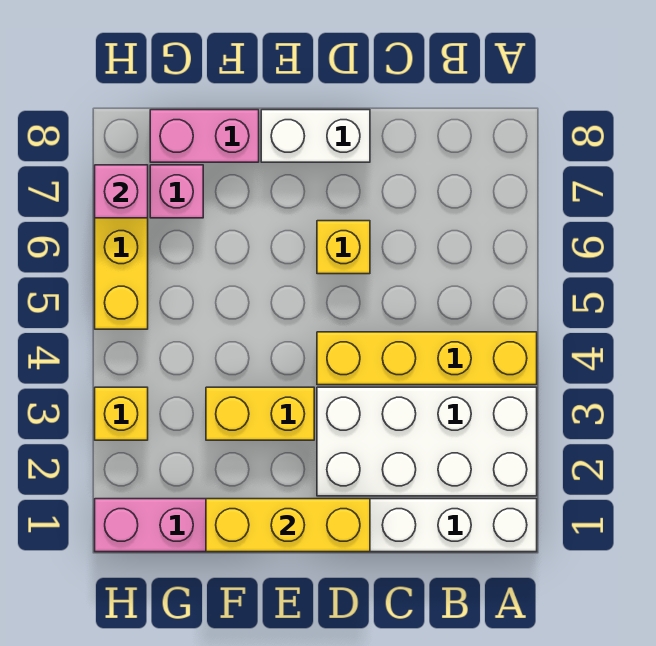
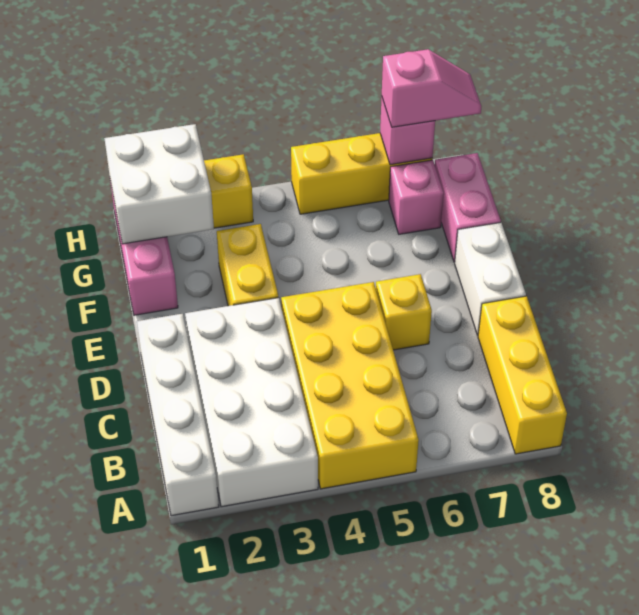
yellow 1x4 brick [317,332,537,385] -> yellow 2x4 brick [281,282,419,489]
yellow 1x3 brick [206,499,370,552] -> yellow 1x3 brick moved to [478,296,567,454]
none -> white 2x2 brick [104,124,214,244]
none -> pink 1x2 slope [382,49,481,127]

